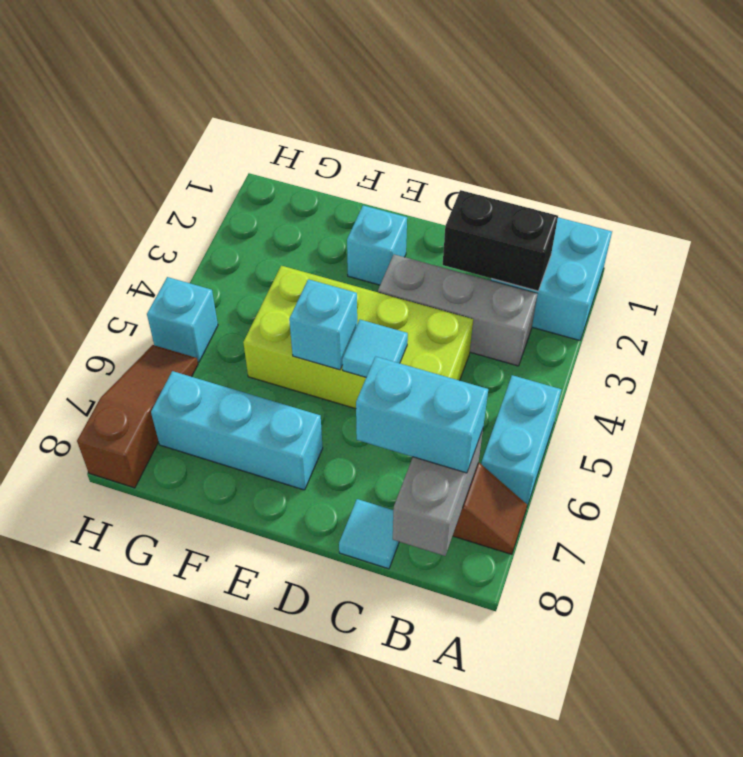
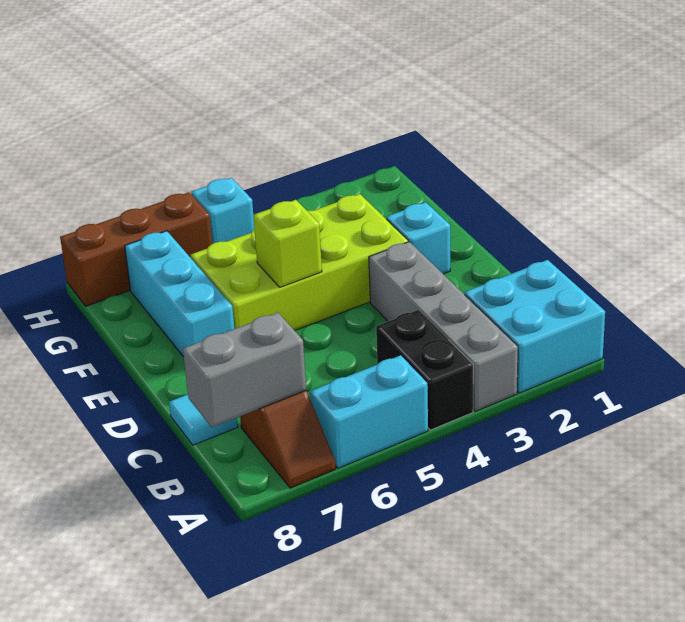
black 1x2 brick [443,190,558,291] -> black 1x2 brick moved to [376,310,473,430]
grey 1x3 brick [378,254,537,366] -> grey 1x4 brick [369,242,518,411]
cyan 1x2 brick [356,357,488,473] -> none
lime 2x4 brick [243,266,473,409] -> lime 2x4 brick turned to [191,194,408,331]
cyan 1x1 tile [342,320,408,377] -> none
cyan 1x1 brick [289,279,357,370] -> lime 1x1 brick [253,200,322,287]
brown 1x3 slope [77,345,198,488] -> brown 1x3 brick [60,192,212,306]

